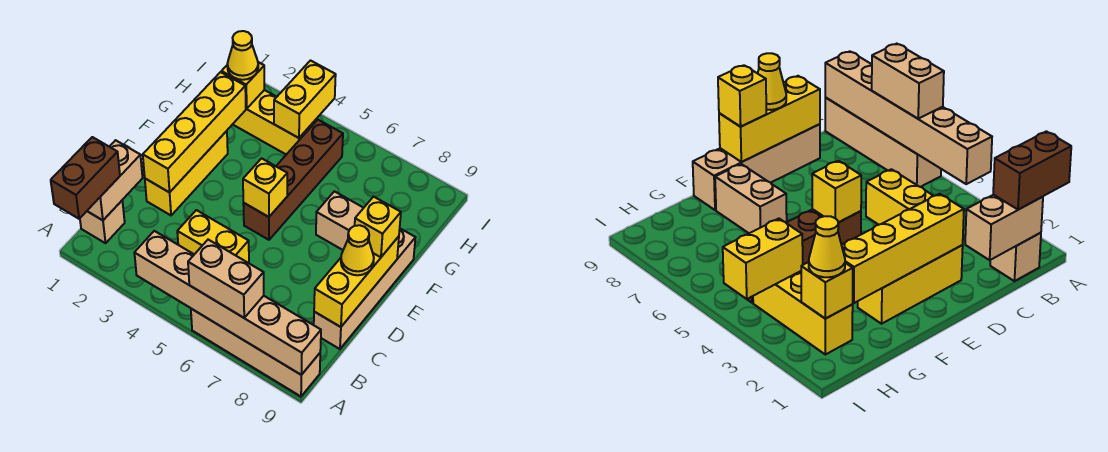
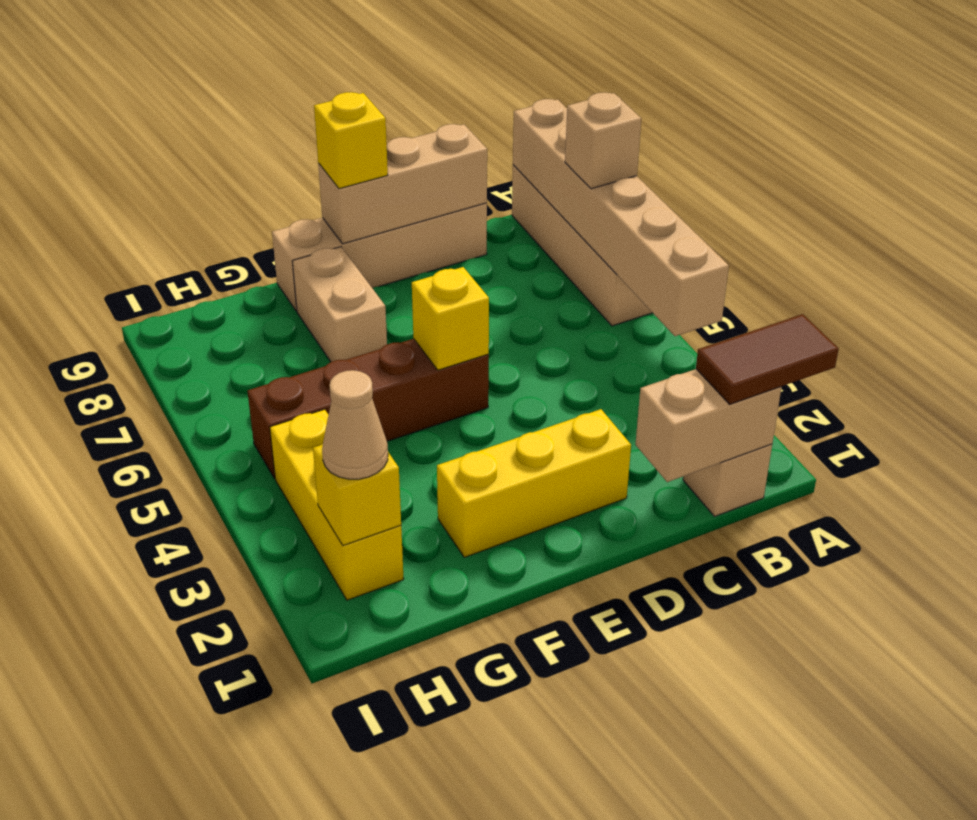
brown 1x2 brick [51,137,120,219] -> brown 1x2 tile [696,314,839,404]
tan 1x2 brick [188,240,264,318] -> tan 1x1 brick [565,92,641,189]
yellow 1x2 brick [177,210,249,263] -> none
yellow 1x3 brick [314,236,399,327] -> tan 1x3 brick [318,124,487,244]
yellow 1x4 brick [143,72,246,193] -> none
yellow 1x1 cone [341,225,374,275] -> none
yellow 1x1 cone [227,31,258,80] -> tan 1x1 cone [322,370,388,479]
yellow 1x2 brick [274,61,336,138] -> none

